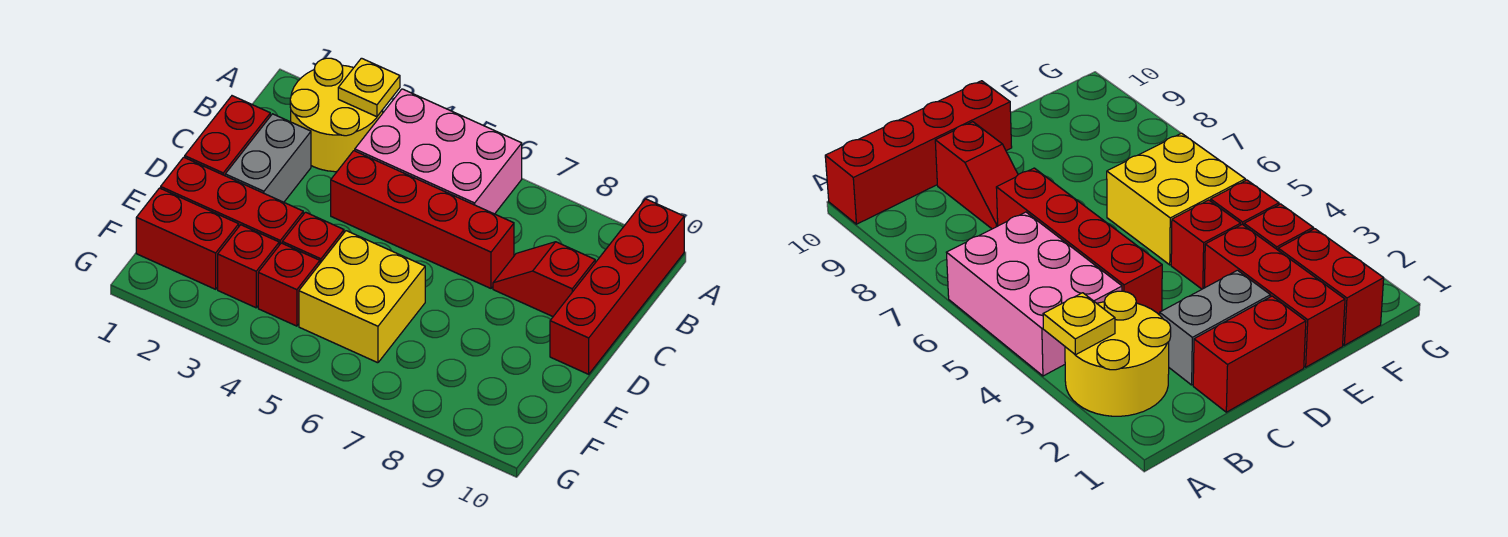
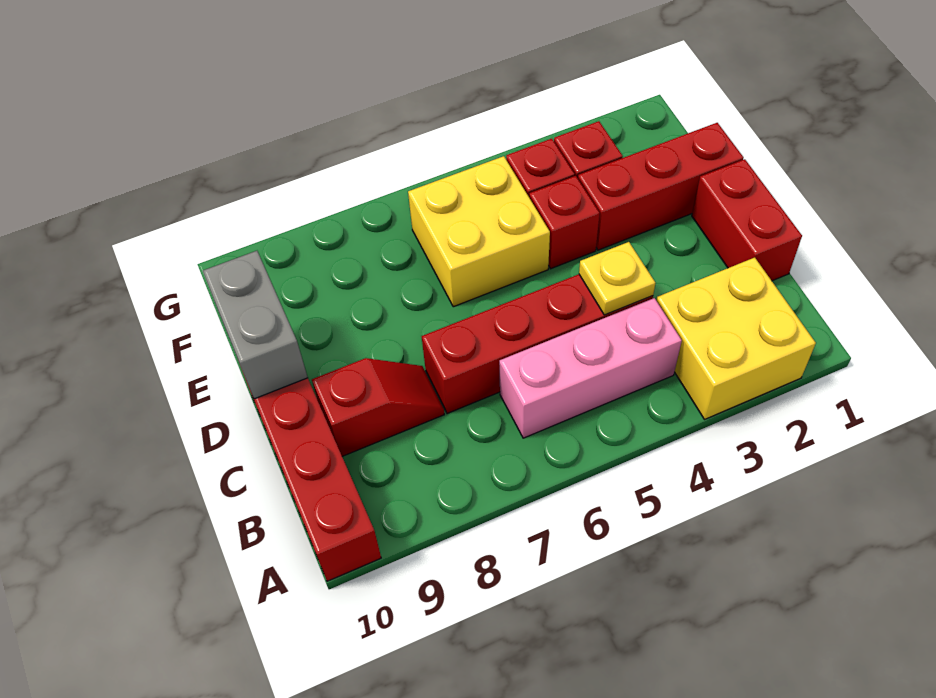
yellow 2x2 round brick [290,58,383,172] -> yellow 2x2 brick [656,258,816,419]
yellow 1x1 plate [338,58,400,117] -> yellow 1x1 plate moved to [579,242,655,315]
pink 2x3 brick [355,89,522,214] -> pink 1x3 brick [499,298,682,438]
grey 1x2 brick [225,114,311,202] -> grey 1x2 brick moved to [203,251,308,399]
red 1x2 brick [136,188,239,289] -> none

